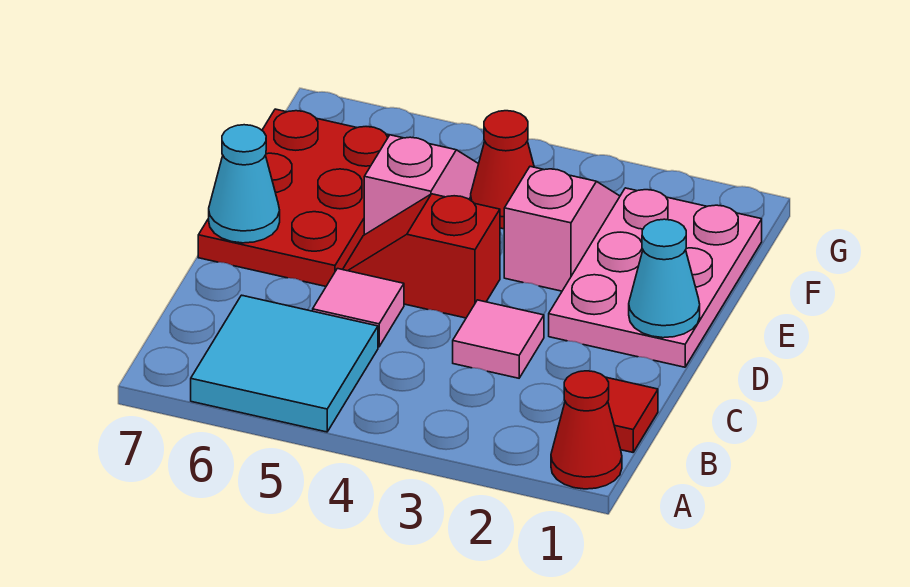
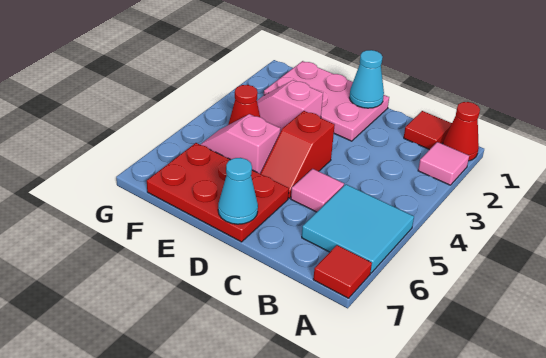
none -> red 1x1 tile [313,245,372,298]
pink 1x1 tile [453,300,544,378] -> pink 1x1 tile moved to [418,142,469,185]

